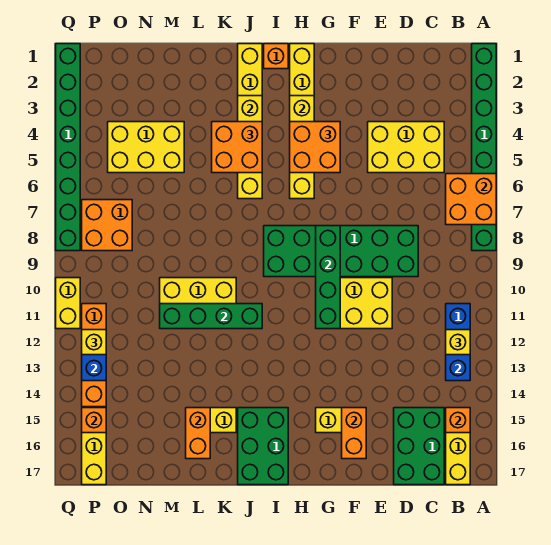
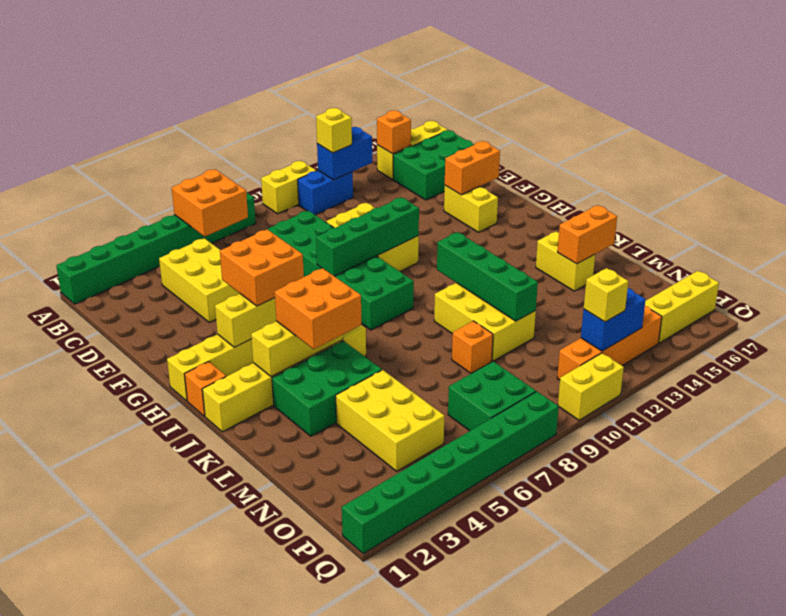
none -> yellow 1x2 brick [261,161,316,214]
green 2x3 brick [238,408,288,485] -> green 2x3 brick moved to [272,341,382,436]
orange 2x2 brick [82,200,132,251] -> green 2x2 brick [448,361,536,431]
orange 1x1 brick [82,408,106,433] -> orange 1x1 brick moved to [452,321,493,373]

